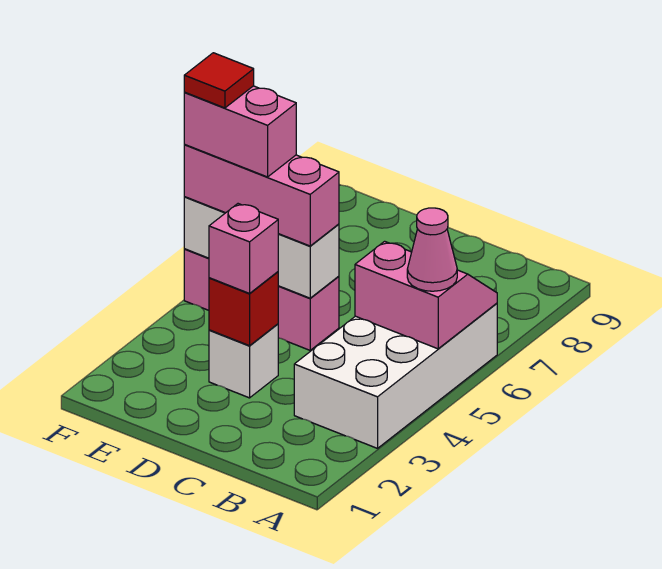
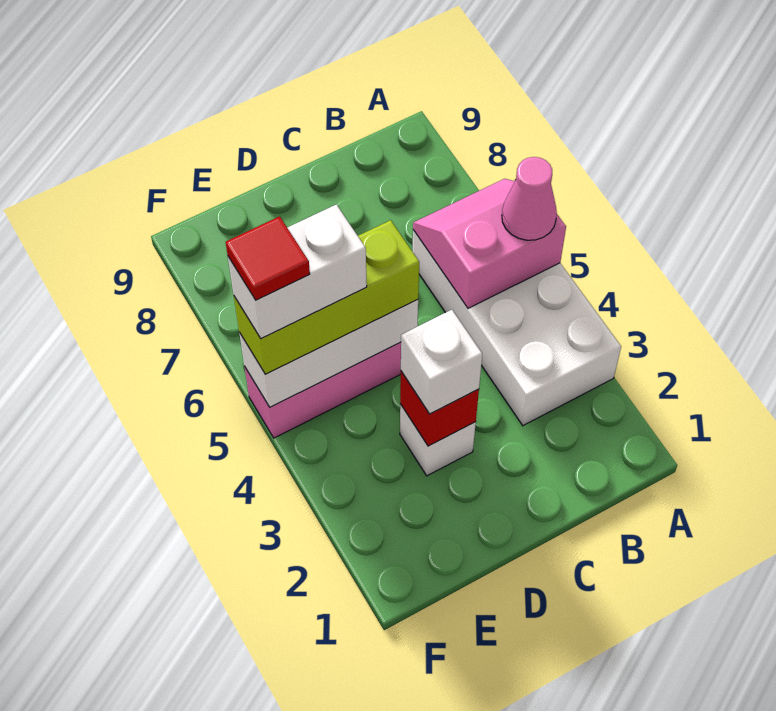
pink 1x1 brick [209,204,278,293] -> white 1x1 brick [401,310,482,414]
pink 1x3 brick [184,145,339,246] -> lime 1x3 brick [234,220,419,374]
pink 1x2 brick [184,86,296,177] -> white 1x2 brick [228,204,367,339]

